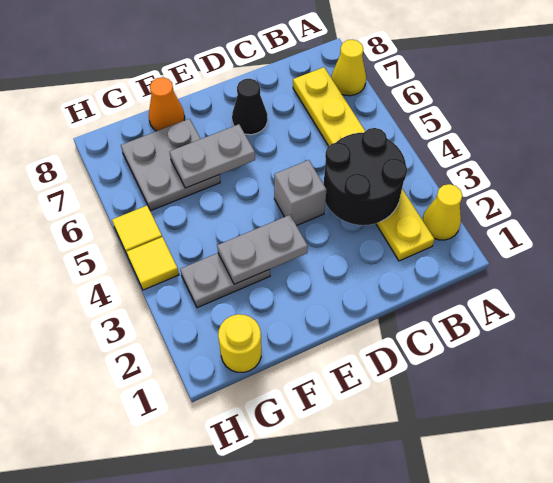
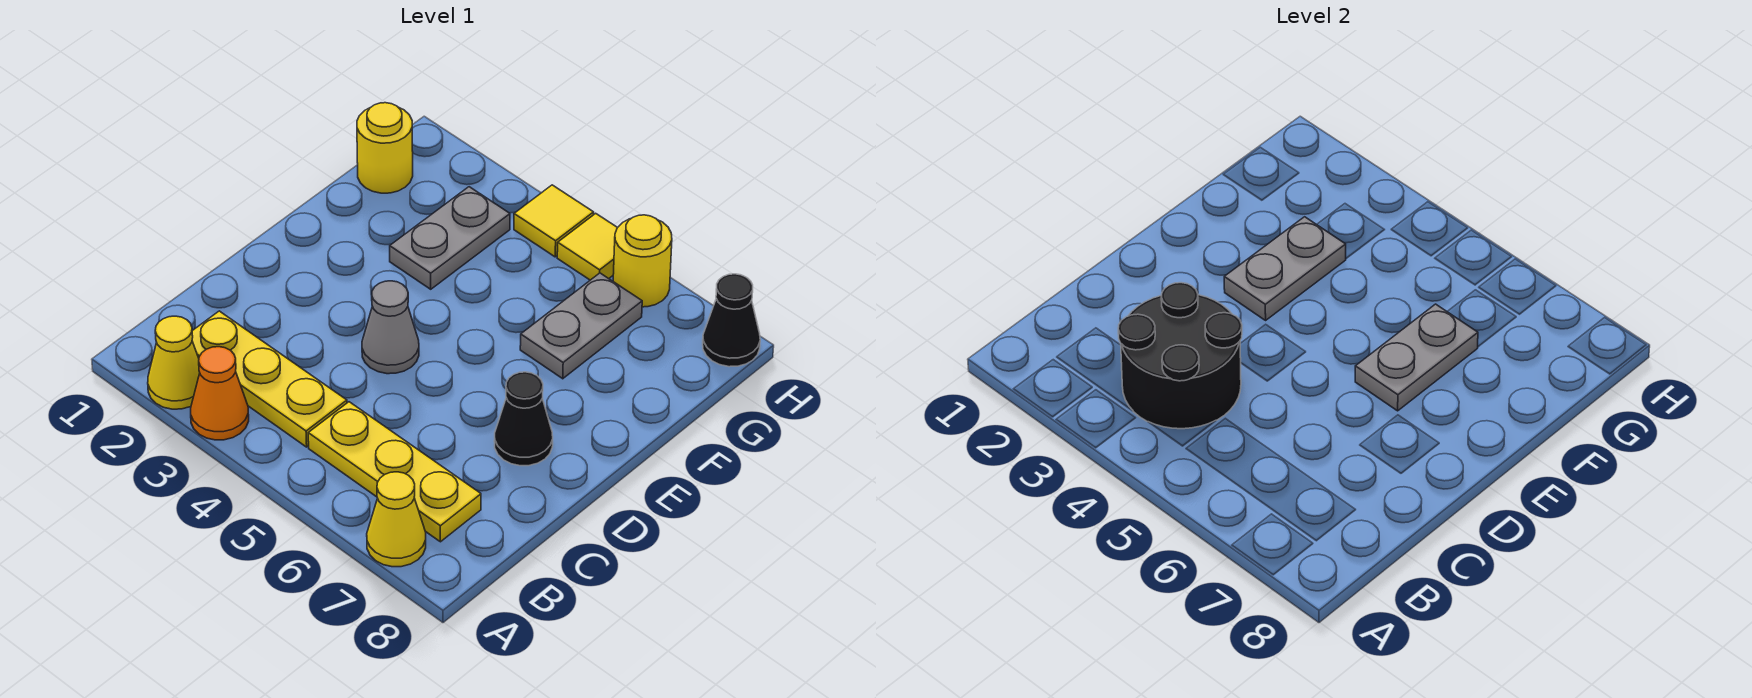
grey 1x1 brick [274,160,326,226] -> grey 1x1 cone [362,281,419,374]
grey 2x2 plate [121,119,220,211] -> grey 1x2 plate [520,273,642,379]
orange 1x1 cone [149,77,185,131] -> orange 1x1 cone moved to [191,347,249,440]
none -> yellow 1x1 round brick [613,215,672,307]
none -> black 1x1 cone [703,274,760,367]

